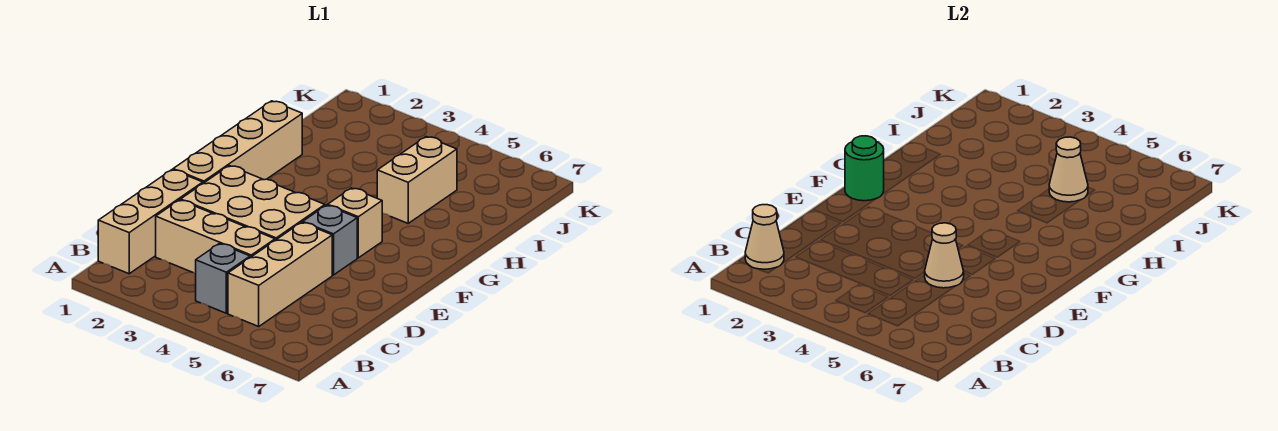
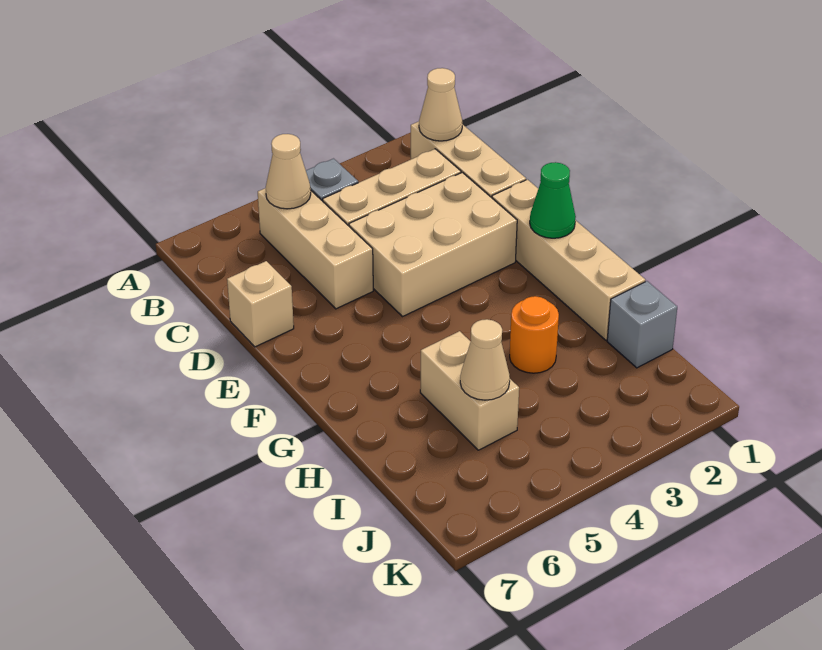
tan 1x1 cone [925,223,964,288] -> tan 1x1 cone moved to [266,134,311,209]
grey 1x1 brick [303,205,357,275] -> grey 1x1 brick moved to [607,281,677,368]
green 1x1 round brick [845,136,884,201] -> green 1x1 cone [530,162,576,238]
tan 1x1 brick [328,188,382,258] -> tan 1x1 brick moved to [227,261,294,347]
none -> orange 1x1 round brick [510,296,559,373]

